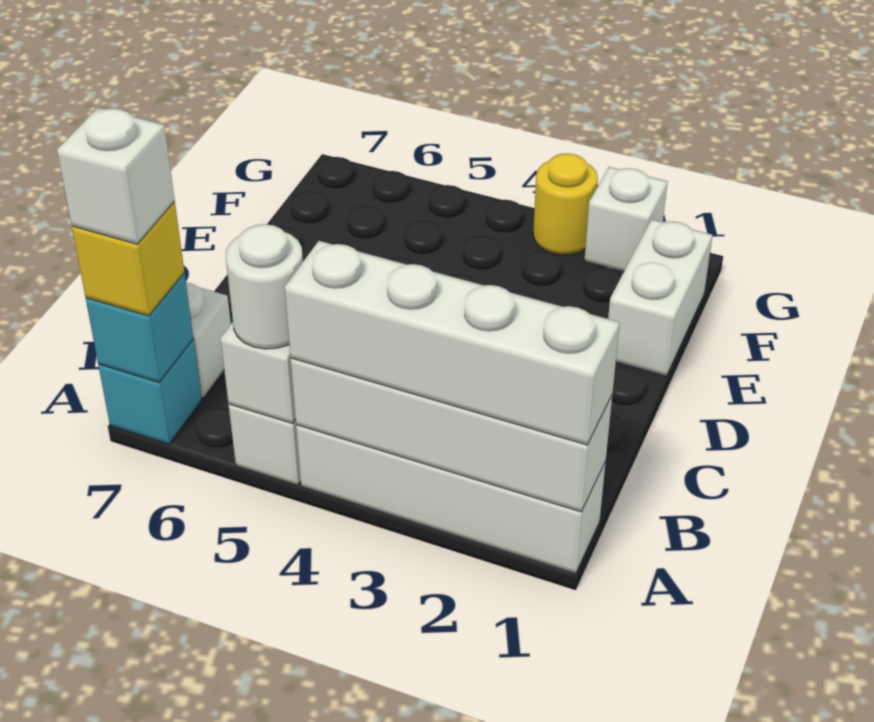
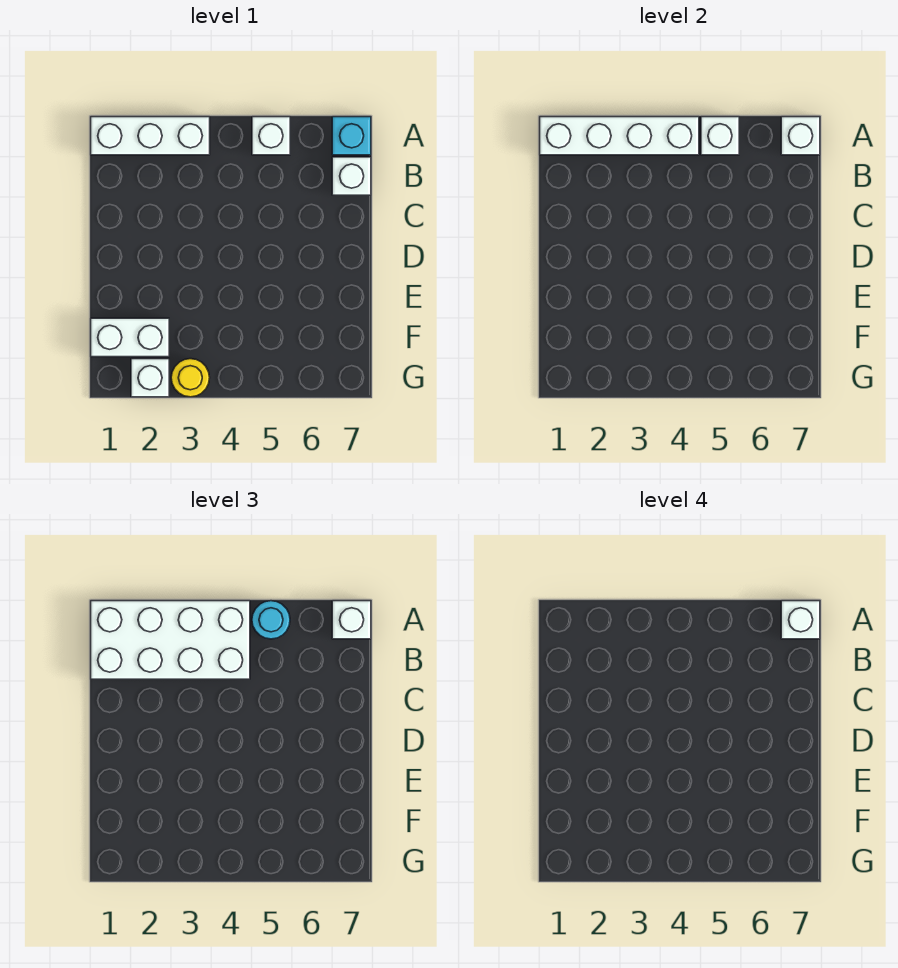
white 1x4 brick [296,425,606,574] -> white 1x3 brick [91,117,210,155]
white 1x4 brick [285,241,620,445] -> white 2x4 brick [91,601,250,679]
white 1x1 round brick [226,224,303,349] -> cyan 1x1 round brick [252,601,290,639]
cyan 1x1 brick [86,273,193,382] -> white 1x1 brick [781,117,820,155]
yellow 1x1 brick [72,202,184,316] -> white 1x1 brick [332,601,371,639]
white 1x2 brick [608,219,713,376] -> white 1x2 brick turned to [91,318,169,357]

